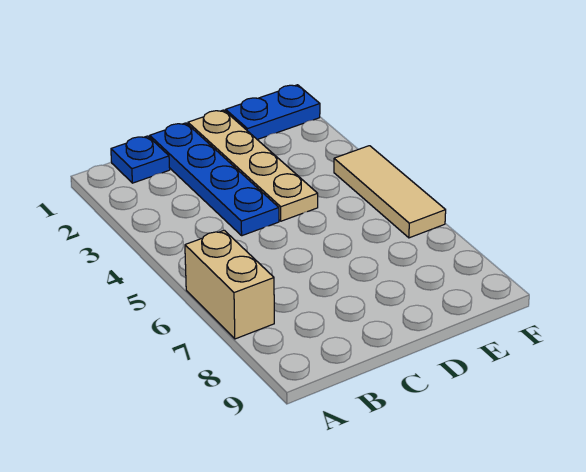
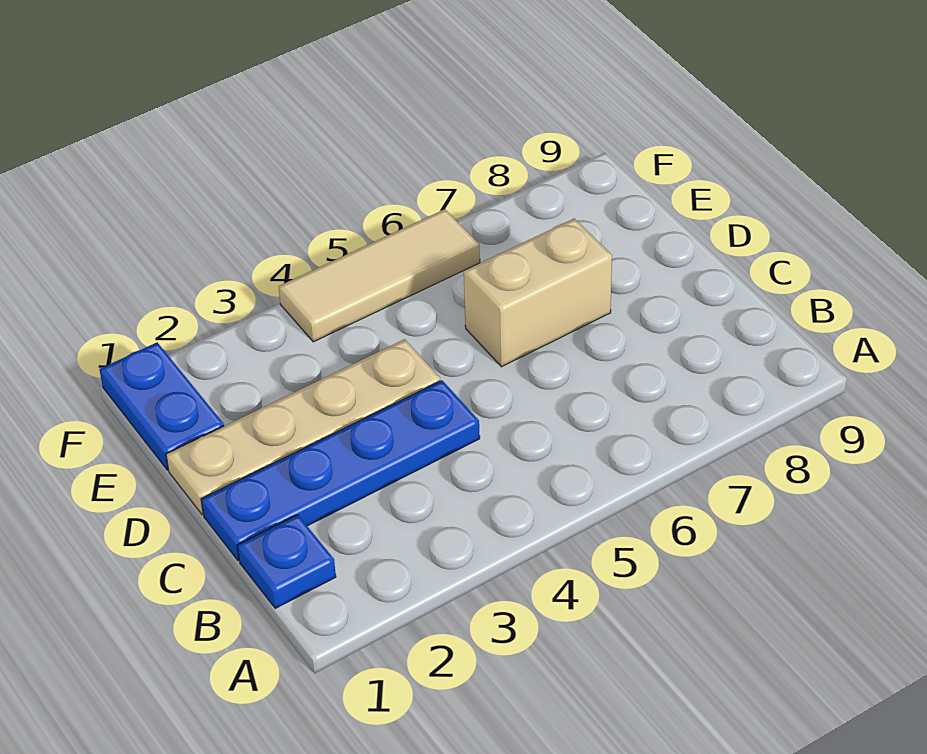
tan 1x2 brick [185,230,274,339] -> tan 1x2 brick moved to [464,219,612,367]

